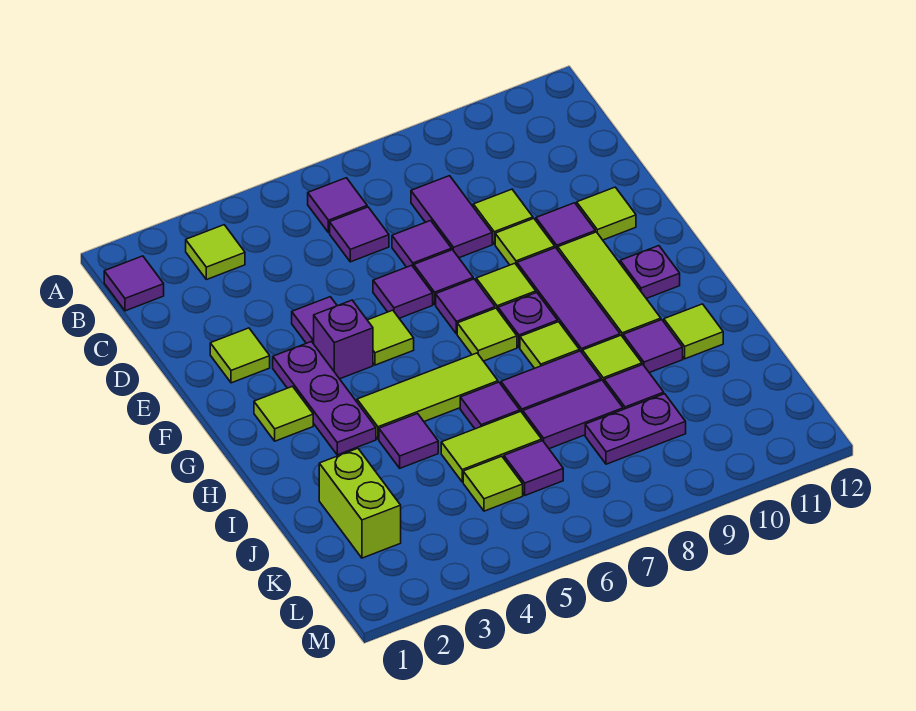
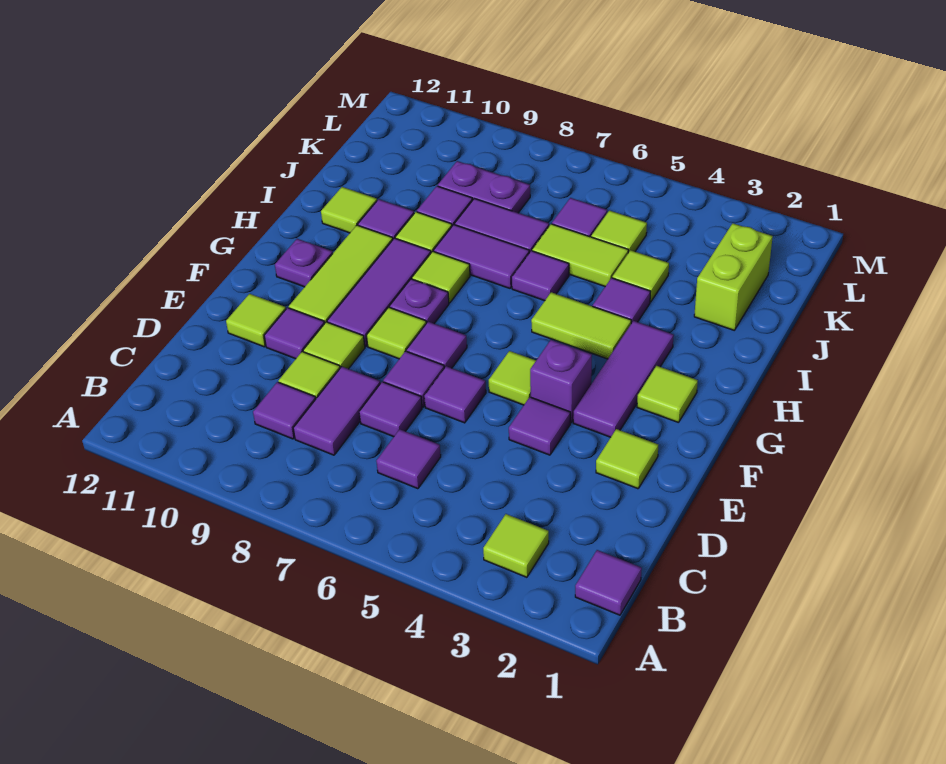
purple 1x1 tile [308,178,367,233] -> purple 1x1 tile moved to [253,382,316,439]
purple 1x3 plate [273,342,376,455] -> purple 1x3 tile [573,321,674,437]
lime 1x1 tile [457,308,517,361] -> lime 1x1 tile moved to [612,250,669,302]
lime 1x3 tile [357,353,498,439] -> lime 1x2 tile [531,292,631,359]

